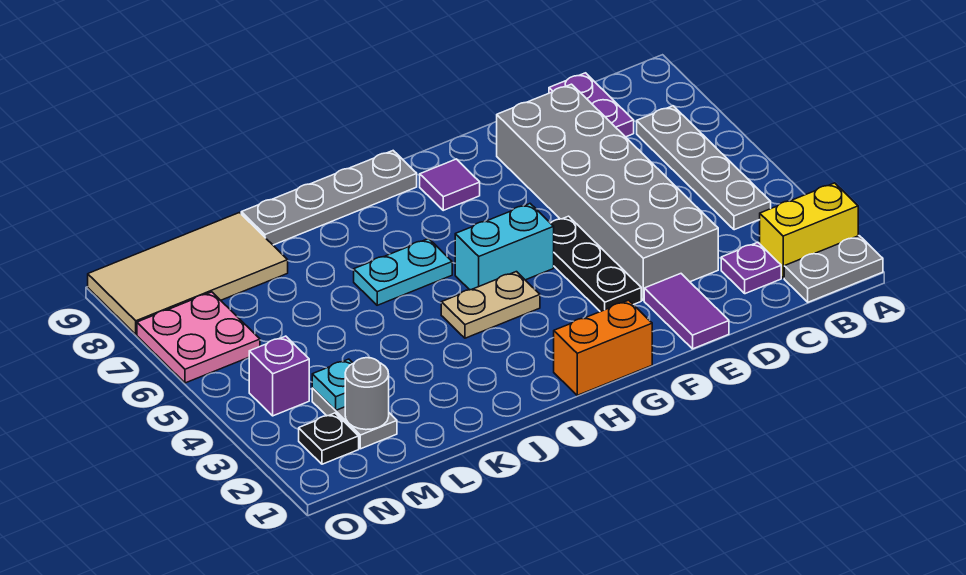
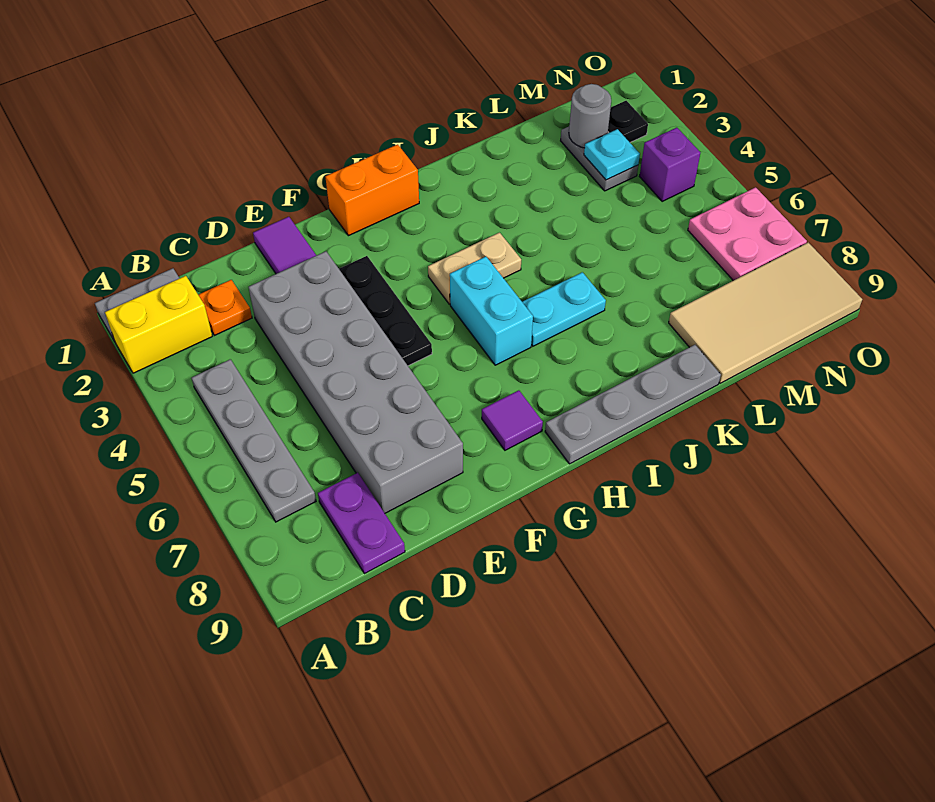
purple 1x1 plate [721,242,781,294] -> orange 1x1 plate [198,280,252,336]
cyan 1x2 brick [455,204,554,290] -> cyan 1x2 brick turned to [450,257,533,365]

